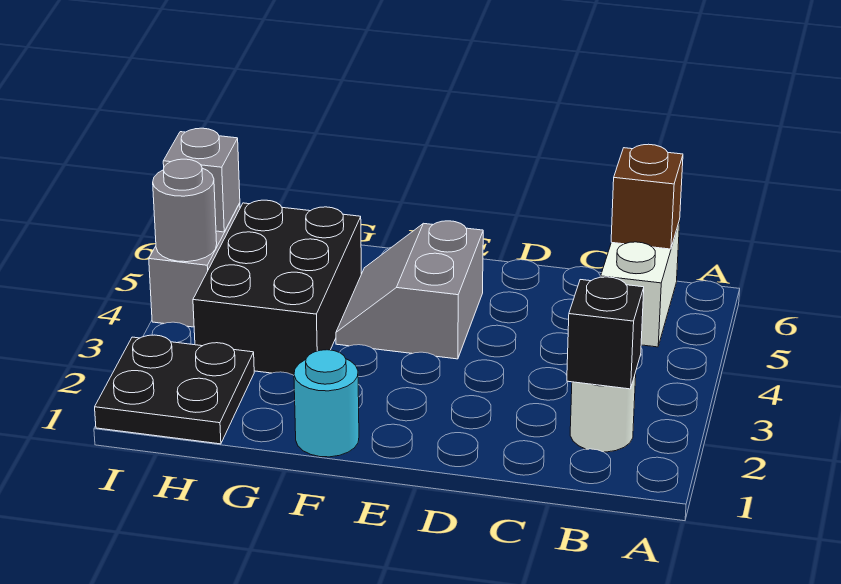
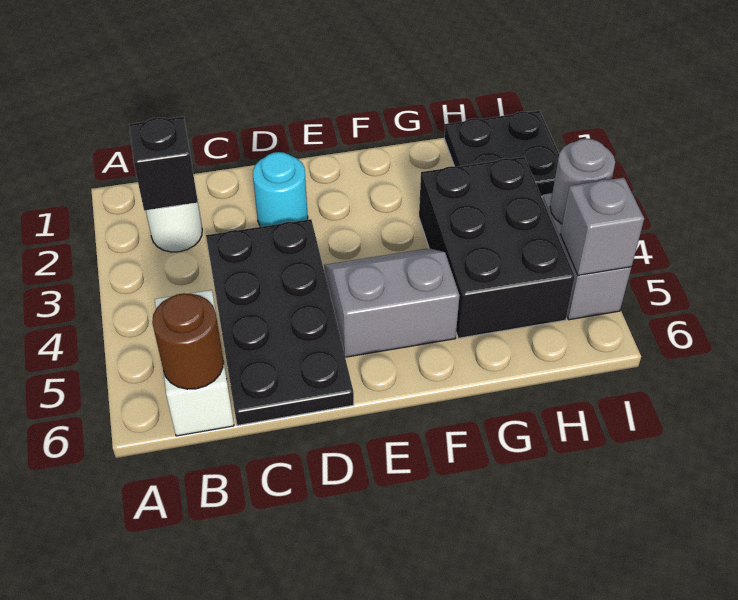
brown 1x1 brick [611,144,683,249] -> brown 1x1 round brick [152,293,223,389]
none -> black 2x4 plate [206,219,354,425]
grey 2x2 slope [336,221,483,359] -> grey 2x2 slope turned to [324,248,460,357]
cyan 1x1 round brick [294,350,359,457] -> cyan 1x1 round brick moved to [253,152,308,227]

